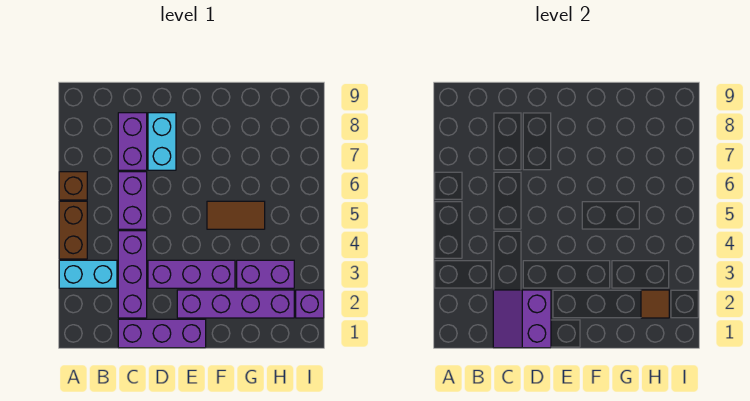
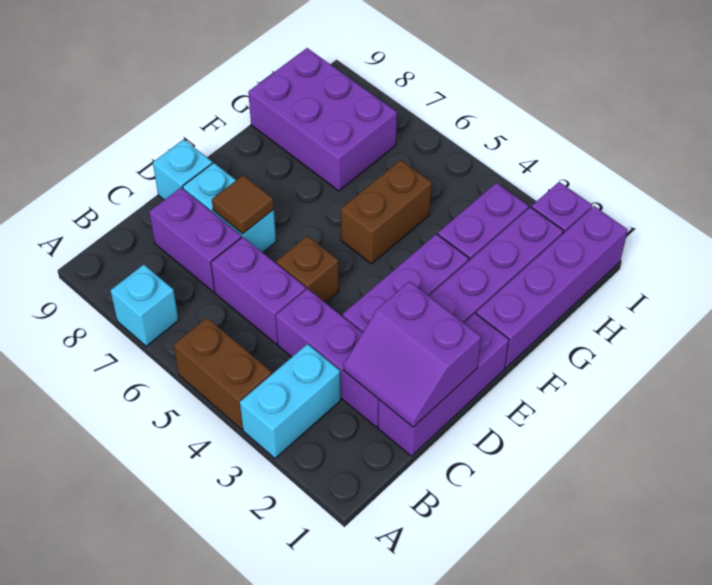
brown 1x1 brick [59,172,87,200] -> brown 1x1 brick moved to [276,236,339,303]
none -> cyan 1x1 brick [110,264,178,346]
none -> cyan 1x1 brick [153,140,212,200]
none -> purple 1x4 brick [476,206,628,368]
brown 1x2 tile [207,201,265,229] -> brown 1x2 brick [341,160,432,264]
none -> purple 2x3 brick [248,48,397,191]
brown 1x1 tile [641,290,669,318] -> brown 1x1 tile moved to [212,175,274,234]

